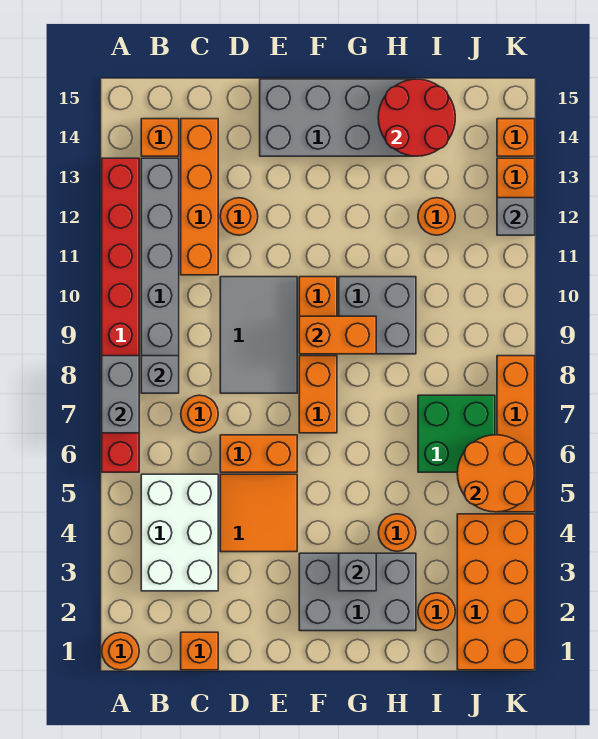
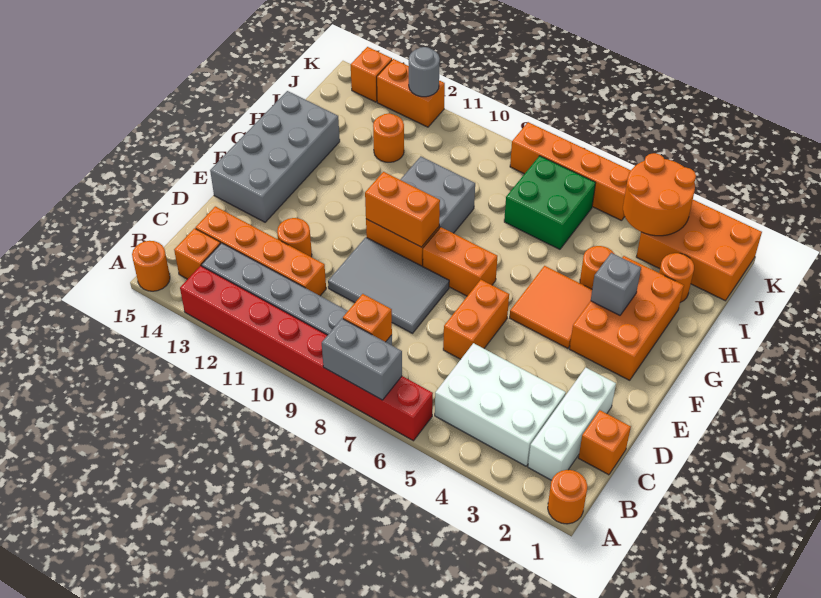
none -> white 1x3 brick [528,367,616,480]
grey 1x1 brick [141,356,179,393] -> orange 1x1 brick [343,294,392,342]
orange 1x1 round brick [181,395,218,433] -> orange 1x1 round brick moved to [132,241,170,291]
orange 2x2 tile [220,474,297,552] -> orange 2x2 tile moved to [510,266,592,348]
grey 2x3 brick [299,553,416,631] -> orange 2x3 brick [570,256,684,380]
orange 1x2 brick [299,316,376,354] -> orange 1x2 brick turned to [365,172,440,247]
red 2x2 round brick [378,79,455,156] -> none
orange 2x4 brick [457,514,535,670] -> orange 2x3 brick [636,200,762,301]
orange 2x2 round brick [457,435,535,512] -> orange 2x2 round brick moved to [623,153,696,236]
grey 1x1 brick [497,198,535,235] -> grey 1x1 round brick [409,47,440,97]

